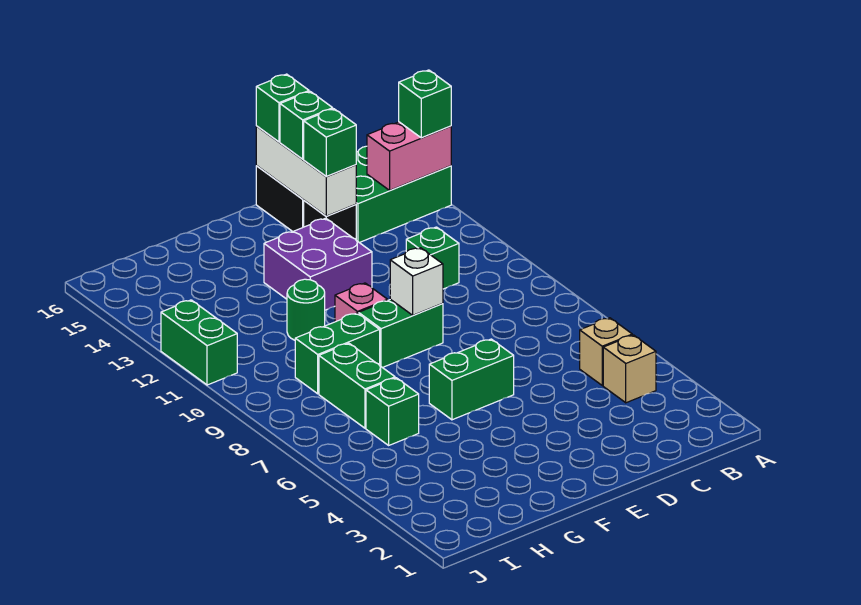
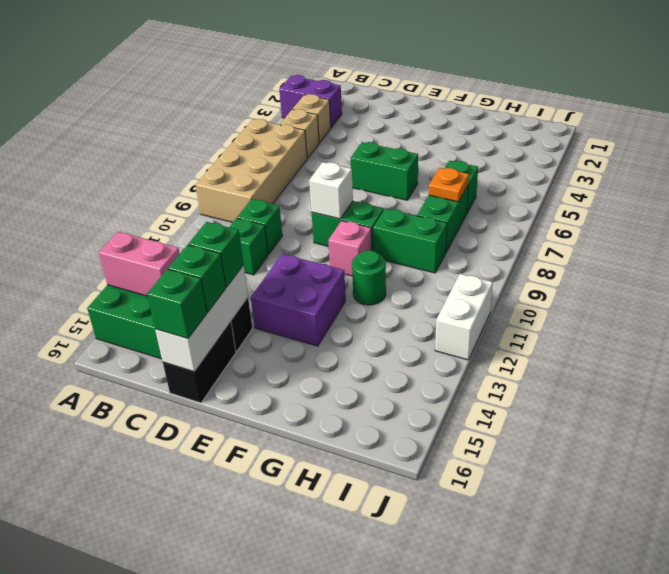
none -> purple 1x2 brick [279,75,342,128]
none -> tan 2x4 brick [196,119,307,222]
green 1x1 brick [399,70,451,138] -> green 1x1 brick moved to [237,199,282,255]
none -> orange 1x1 plate [429,168,469,202]
green 1x2 brick [161,300,237,385] -> white 1x2 brick [435,274,493,360]

